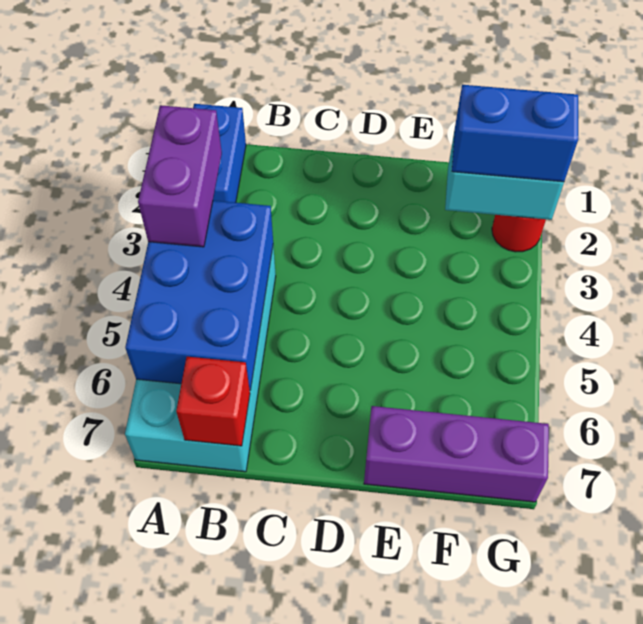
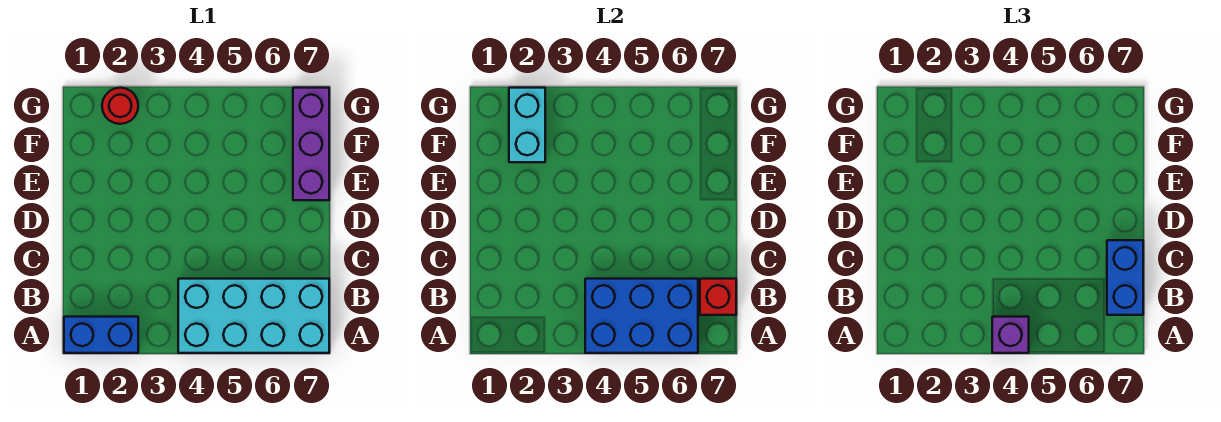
purple 1x2 brick [138,105,222,247] -> purple 1x1 brick [992,317,1029,353]
blue 1x2 brick [452,85,578,182] -> blue 1x2 brick moved to [1107,240,1143,315]

